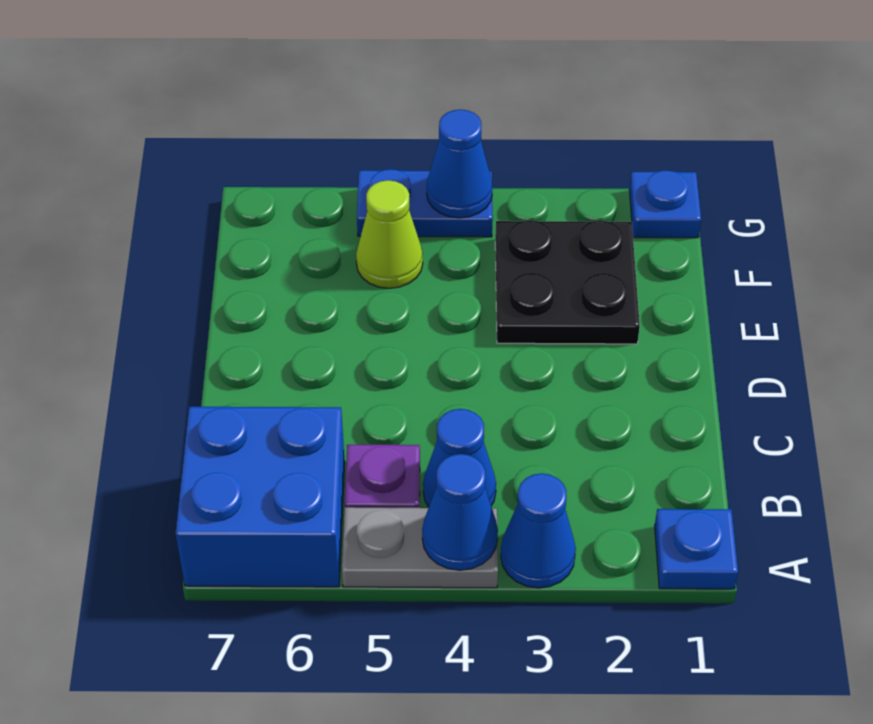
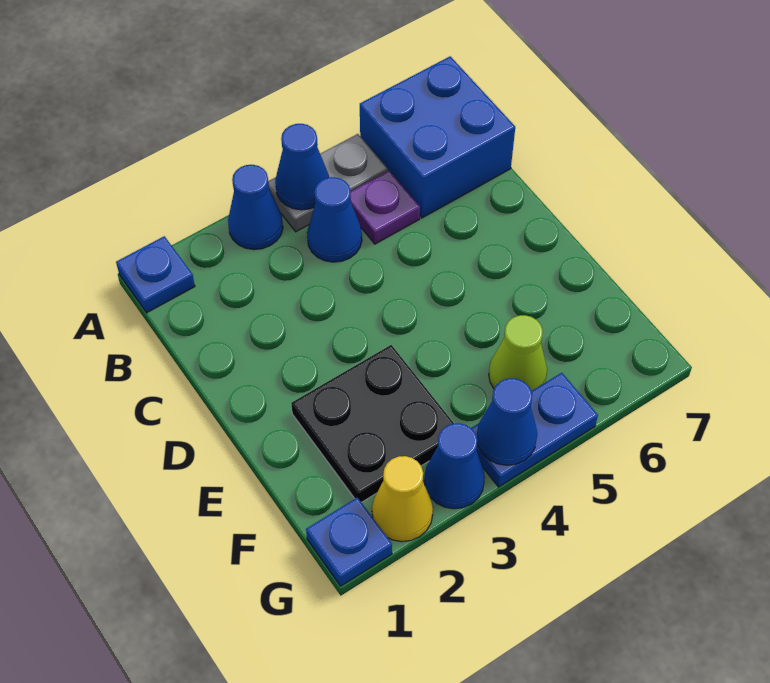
none -> yellow 1x1 cone [372,456,433,542]
none -> blue 1x1 cone [424,423,485,509]

